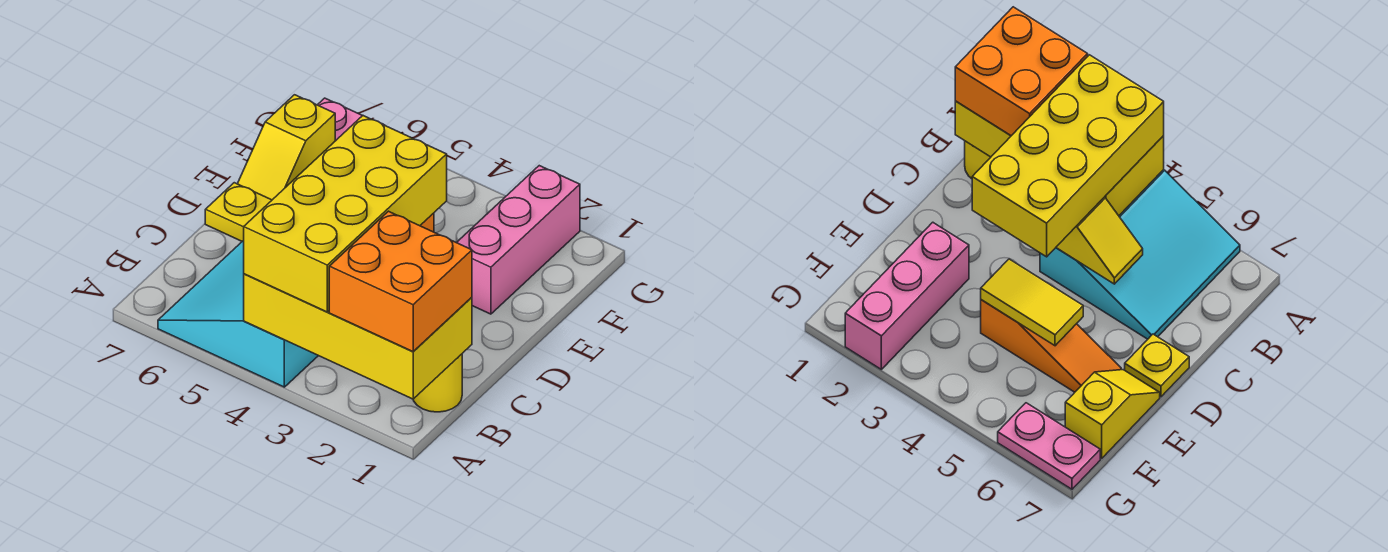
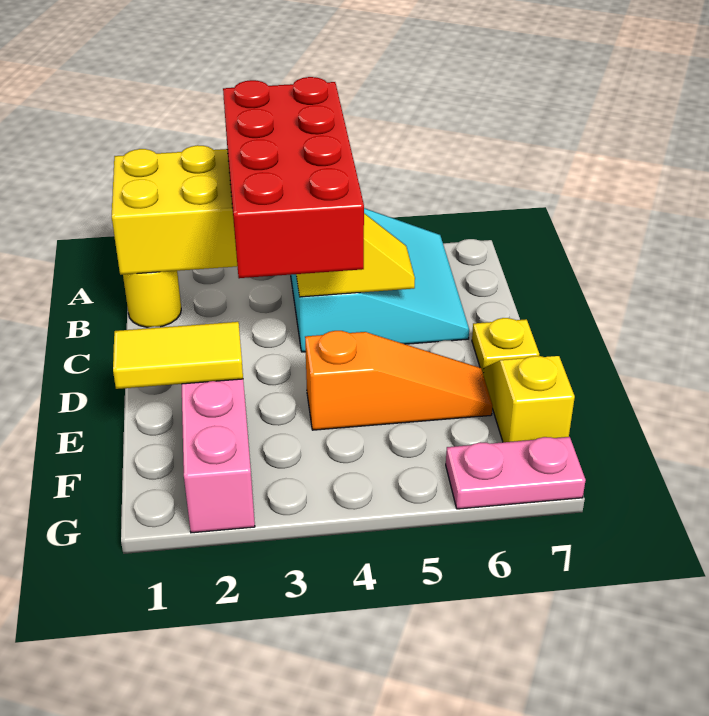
orange 2x2 brick [329,211,472,352] -> none
yellow 2x4 brick [244,116,447,312] -> red 2x4 brick [223,77,364,278]
yellow 1x2 tile [981,259,1083,346] -> yellow 1x2 tile moved to [113,322,243,389]

